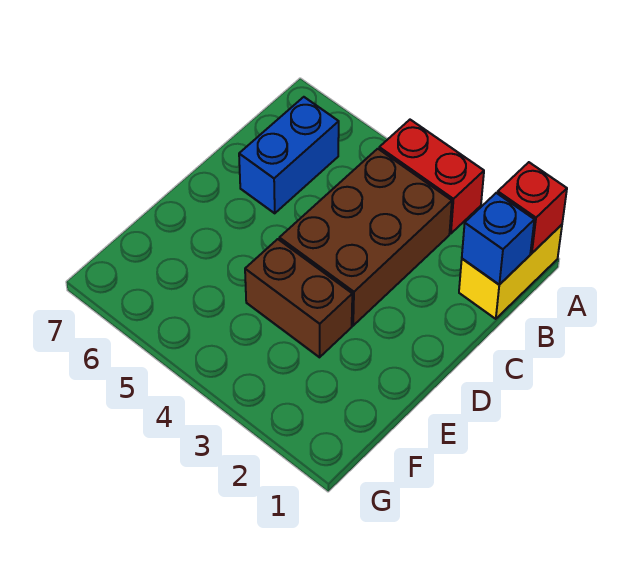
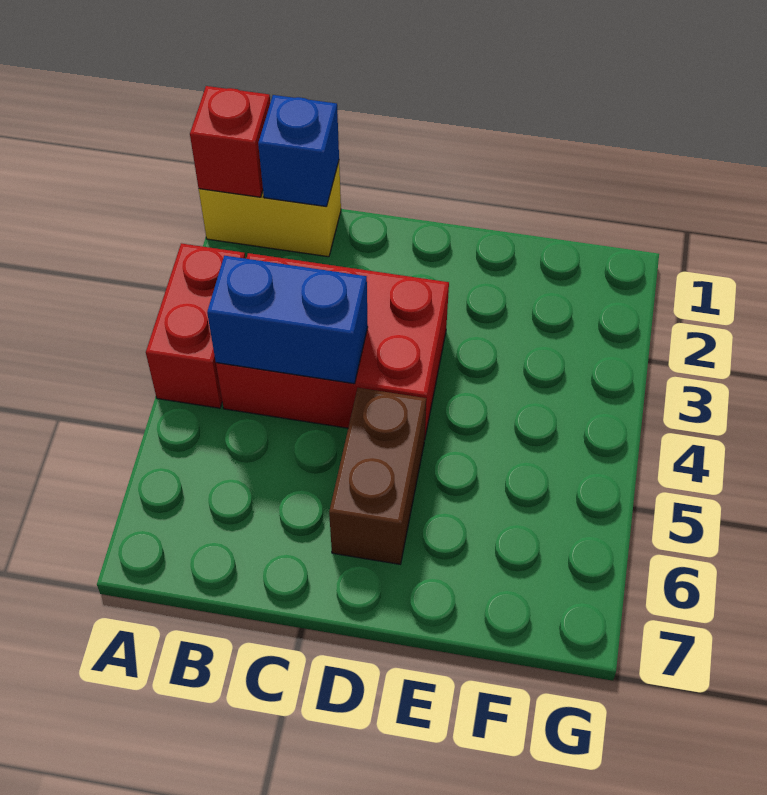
brown 2x3 brick [279,149,452,326] -> red 2x3 brick [216,253,449,440]
blue 1x2 brick [239,97,339,213] -> blue 1x2 brick moved to [207,256,368,384]
brown 1x2 brick [245,239,352,357] -> brown 1x2 brick moved to [329,388,426,564]

